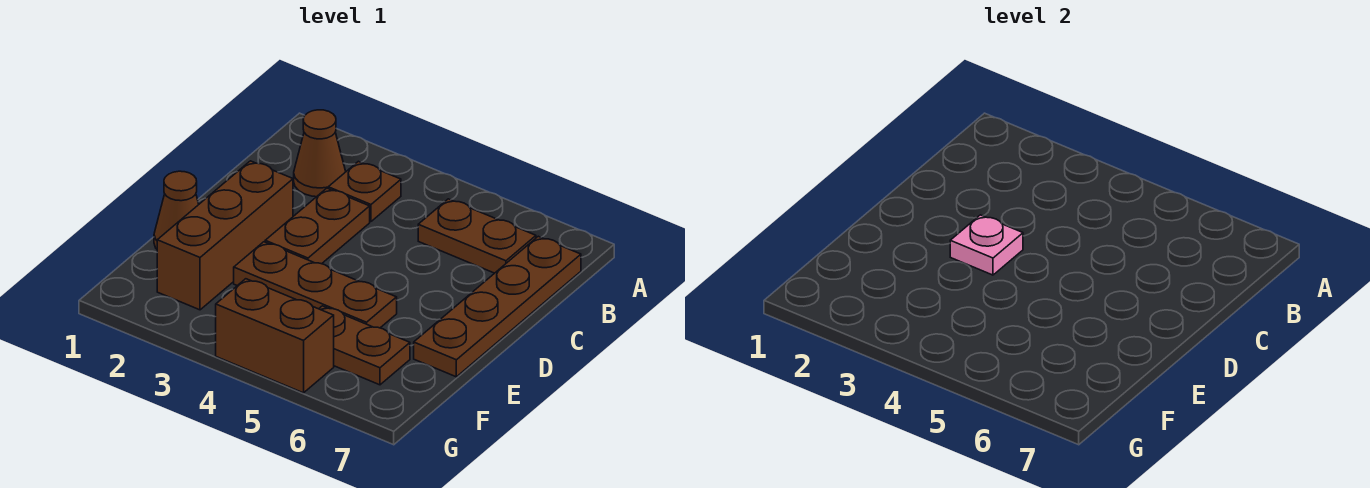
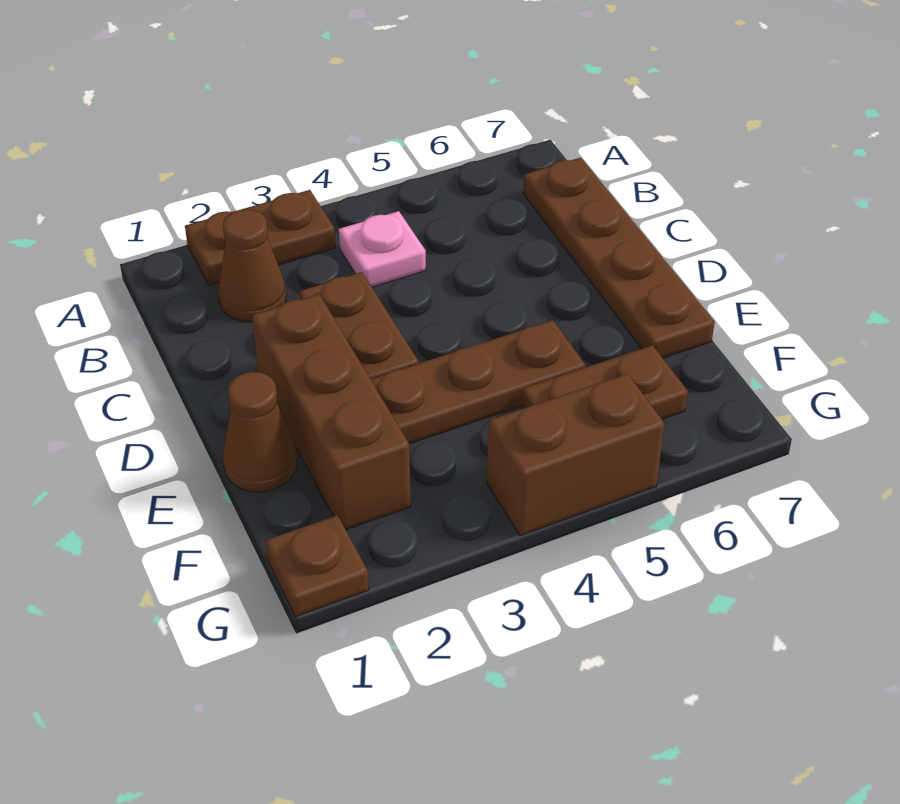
brown 1x1 plate [328,161,401,222] -> brown 1x1 plate moved to [265,515,369,616]
brown 1x2 plate [418,199,536,273] -> brown 1x2 plate moved to [185,190,336,286]
pink 1x1 plate [950,215,1023,275] -> pink 1x1 plate moved to [339,211,426,287]

